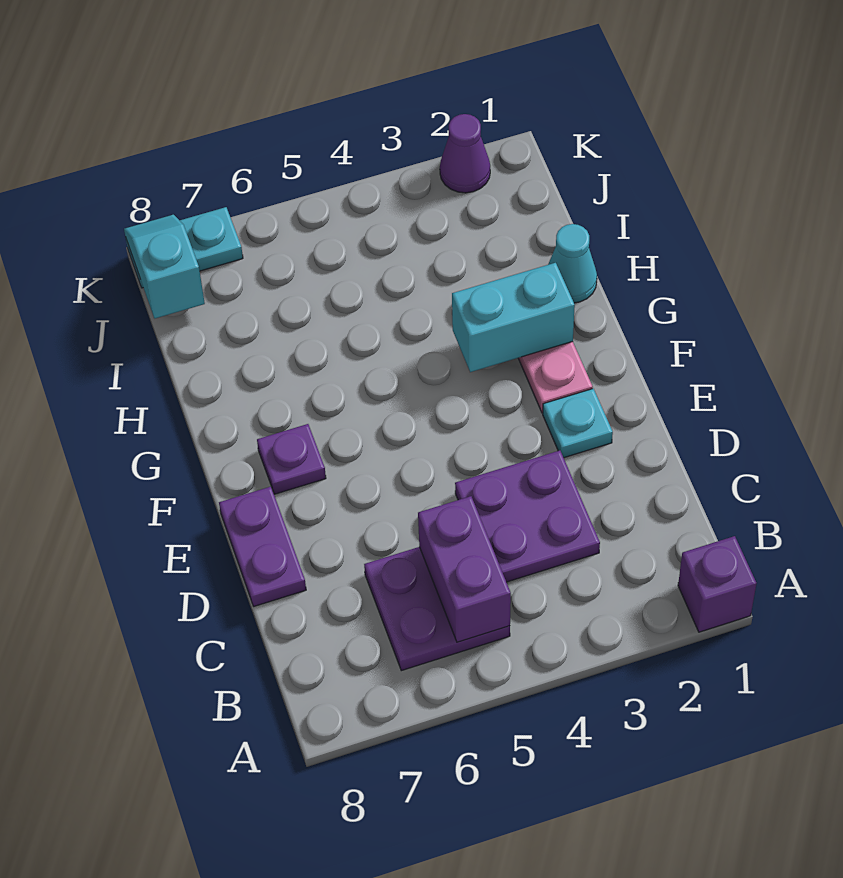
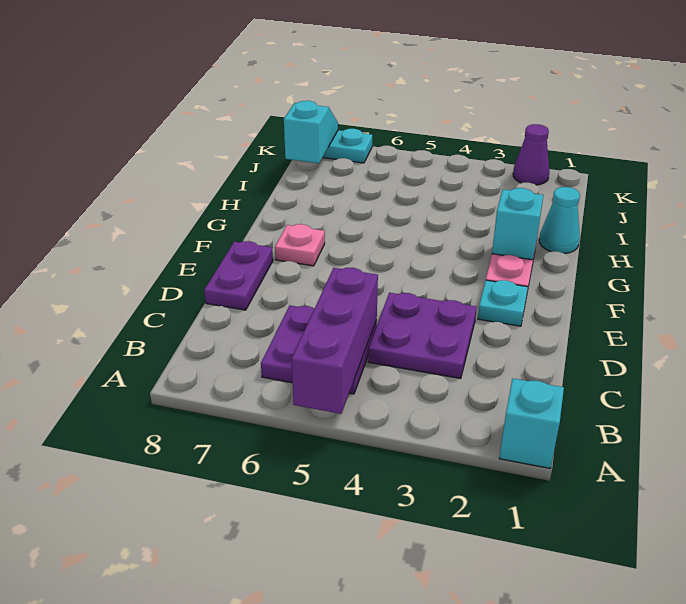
purple 1x1 brick [678,536,757,632] -> cyan 1x1 brick [499,379,564,469]
purple 1x2 brick [418,496,511,642] -> purple 1x3 brick [292,268,378,414]
purple 1x1 plate [257,424,326,494] -> pink 1x1 plate [275,224,325,266]
cyan 1x2 brick [452,263,575,372] -> cyan 1x1 brick [492,188,543,260]

